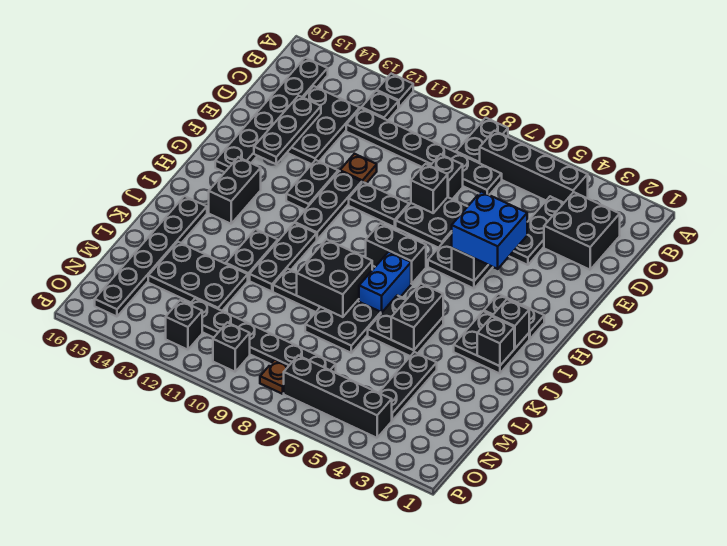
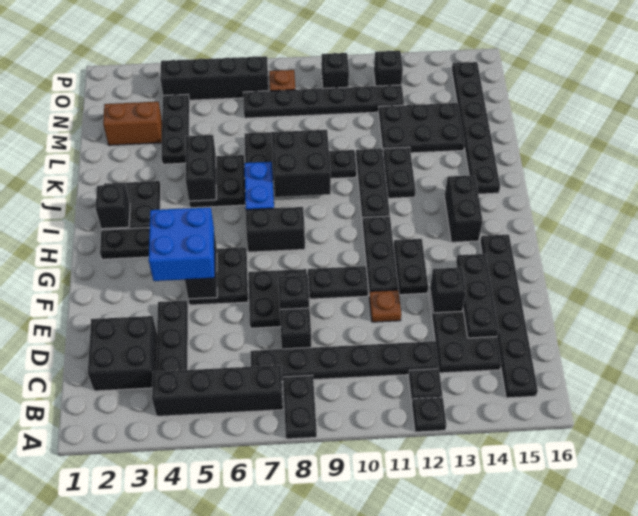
black 1x1 brick [477,317,514,366] -> black 1x1 brick moved to [430,267,466,313]
none -> brown 1x2 brick [103,102,162,145]

